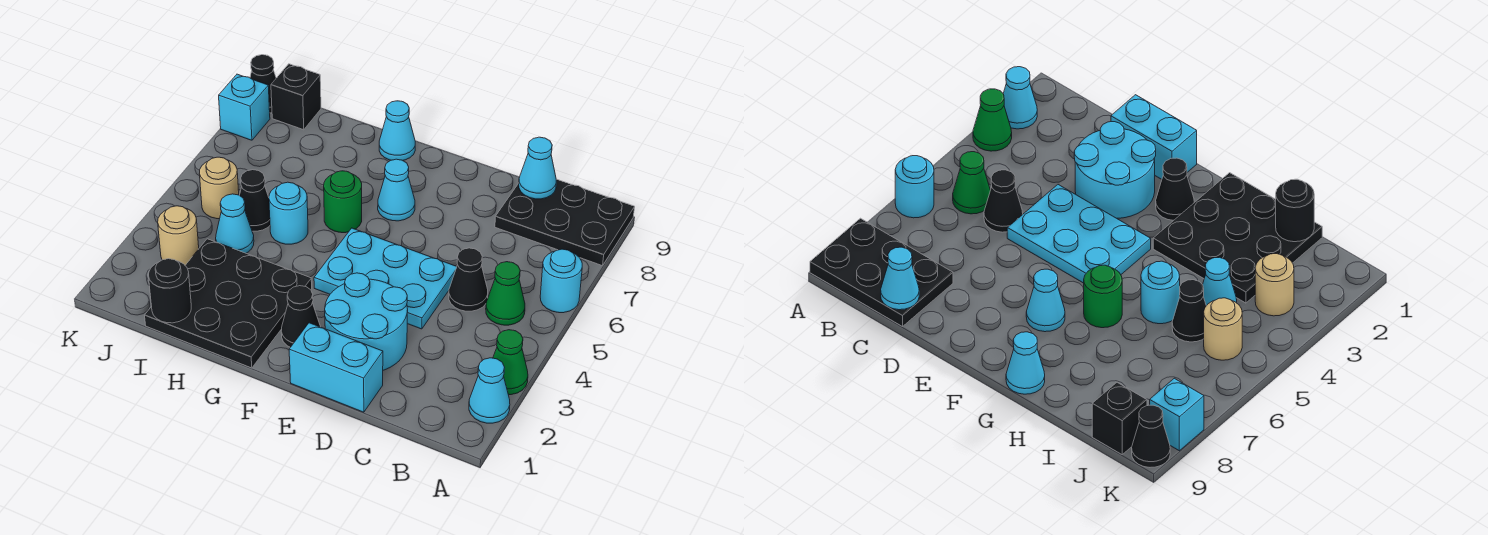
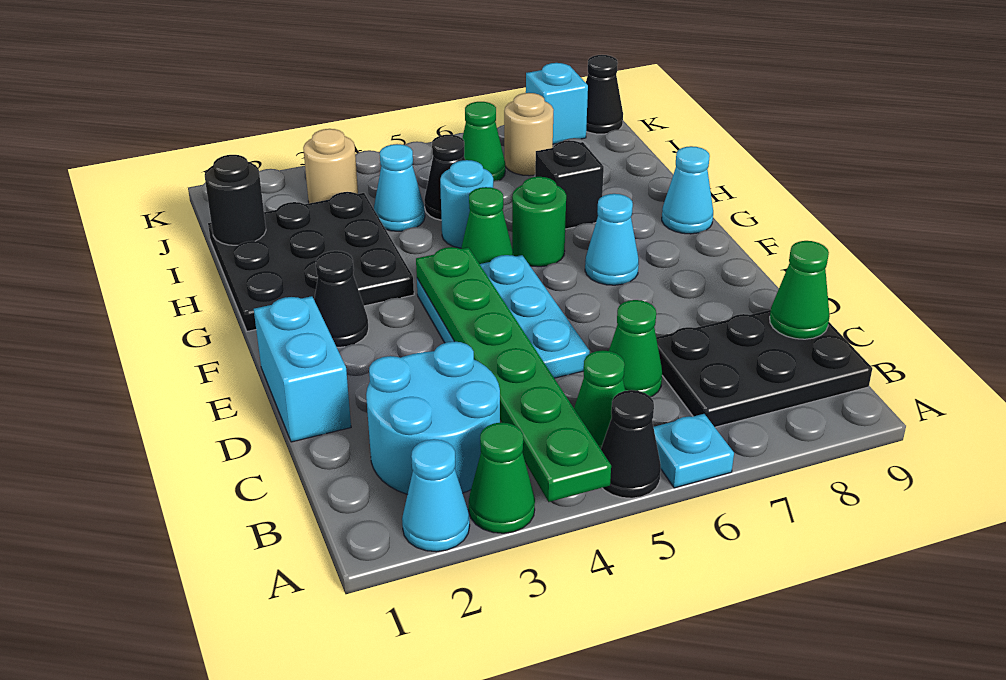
none -> green 1x6 plate [416,247,611,502]
cyan 1x1 round brick [540,249,582,313] -> cyan 1x1 plate [654,414,734,488]
black 2x3 plate [495,179,635,266] -> black 2x3 plate turned to [656,310,872,427]
black 1x1 cone [449,248,488,311] -> black 1x1 cone moved to [601,390,661,498]
none -> green 1x1 cone [609,300,662,397]
cyan 1x1 cone [519,137,556,199] -> green 1x1 cone [770,241,830,339]
cyan 2x2 round brick [325,273,408,370] -> cyan 2x2 round brick moved to [366,342,500,494]
none -> green 1x1 cone [461,187,513,264]
tan 1x1 round brick [199,157,239,219] -> tan 1x1 round brick moved to [504,93,553,176]
none -> green 1x1 cone [462,102,505,181]
black 1x1 brick [271,64,321,130] -> black 1x1 brick moved to [535,140,604,229]

